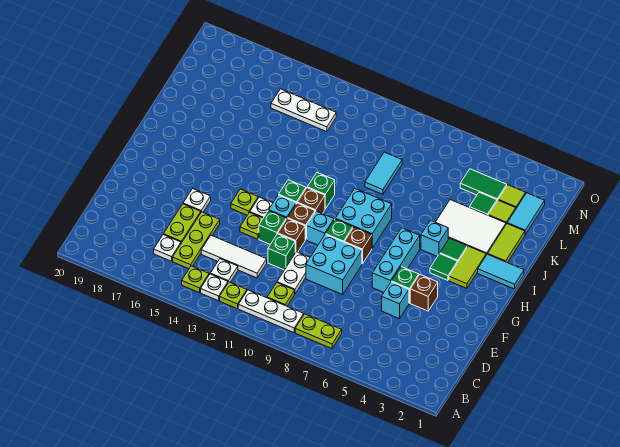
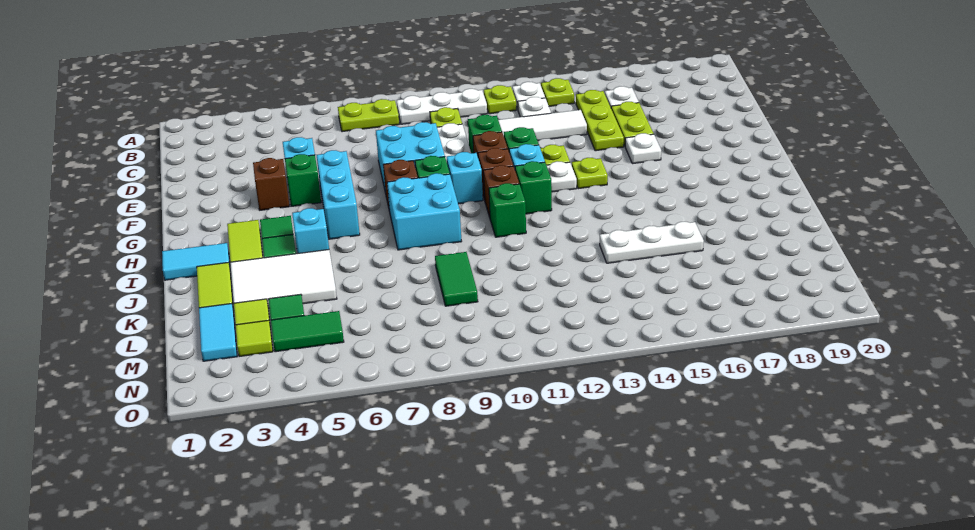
cyan 1x2 tile [365,152,402,194] -> green 1x2 tile [435,252,478,306]
white 1x3 plate [271,89,336,132] -> white 1x3 plate moved to [600,222,704,263]

